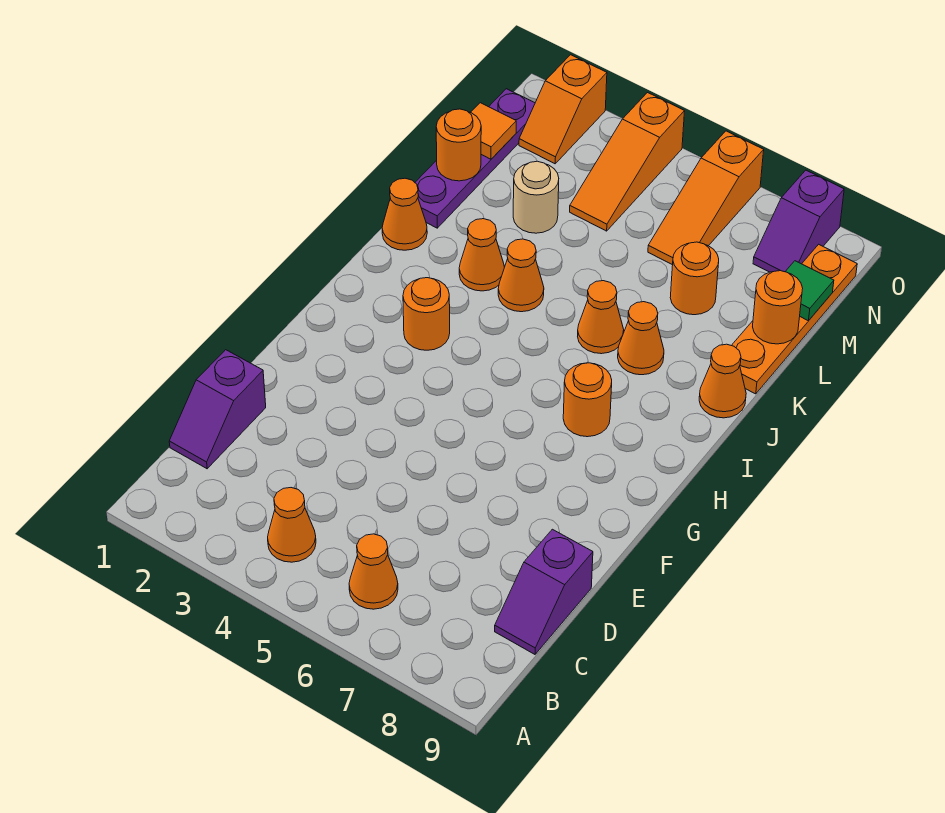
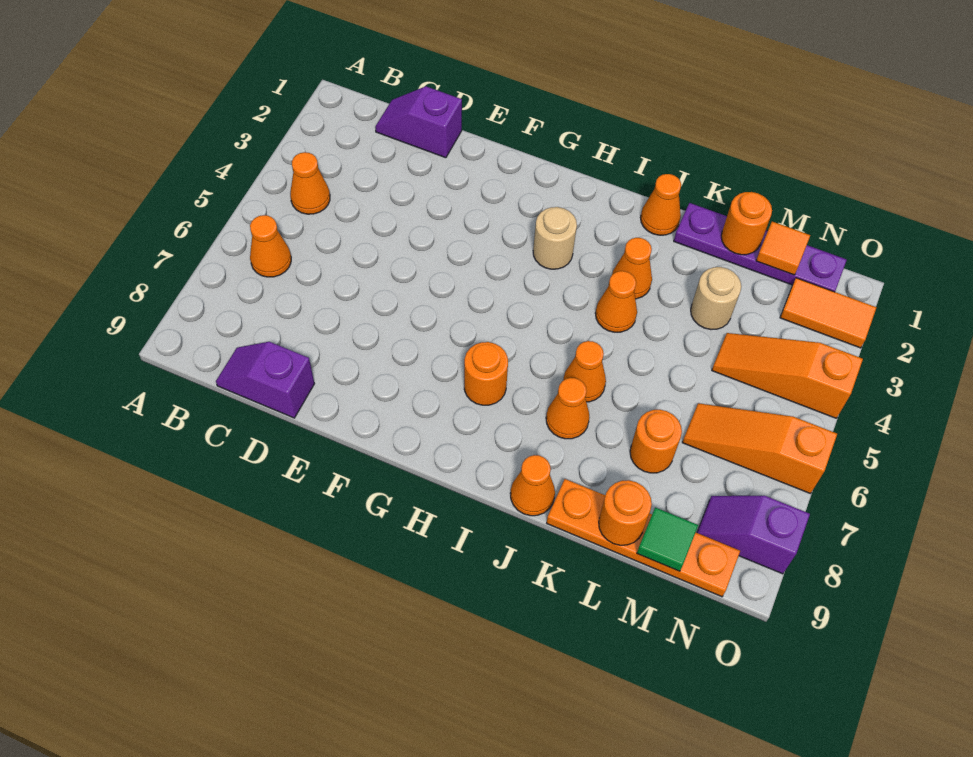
orange 1x1 round brick [403,278,450,350] -> tan 1x1 round brick [533,207,577,269]
orange 1x2 slope [519,55,607,164] -> orange 1x2 tile [780,278,876,348]

